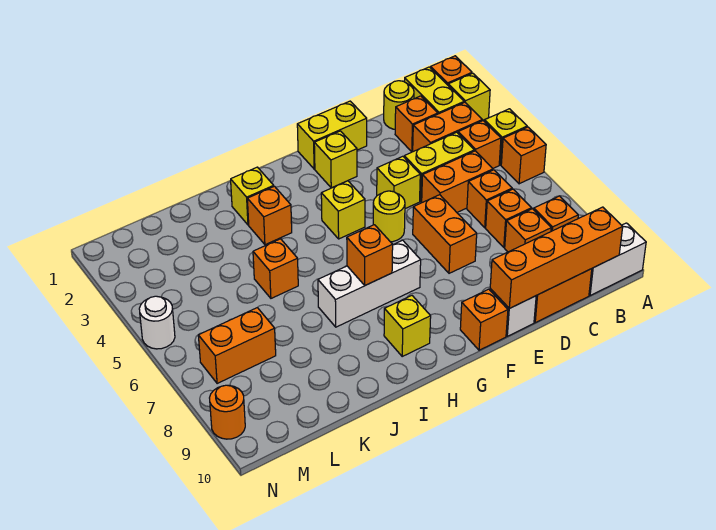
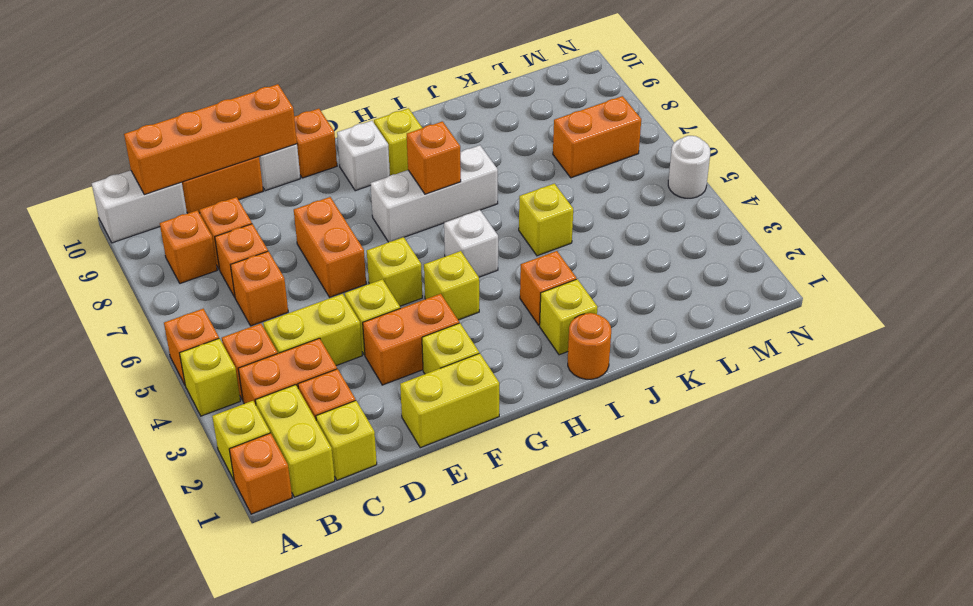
yellow 1x1 round brick [384,81,414,129] -> yellow 1x1 brick [316,401,377,480]
orange 1x2 brick [422,151,493,212] -> orange 1x2 brick moved to [363,294,459,385]
yellow 1x1 round brick [373,191,405,242] -> yellow 1x1 brick [367,237,422,306]
none -> white 1x1 brick [337,121,390,191]
none -> white 1x1 brick [444,210,498,277]
orange 1x1 brick [253,239,298,298] -> yellow 1x1 brick [519,184,573,256]
orange 1x1 round brick [210,385,245,439] -> orange 1x1 round brick moved to [568,313,611,379]

